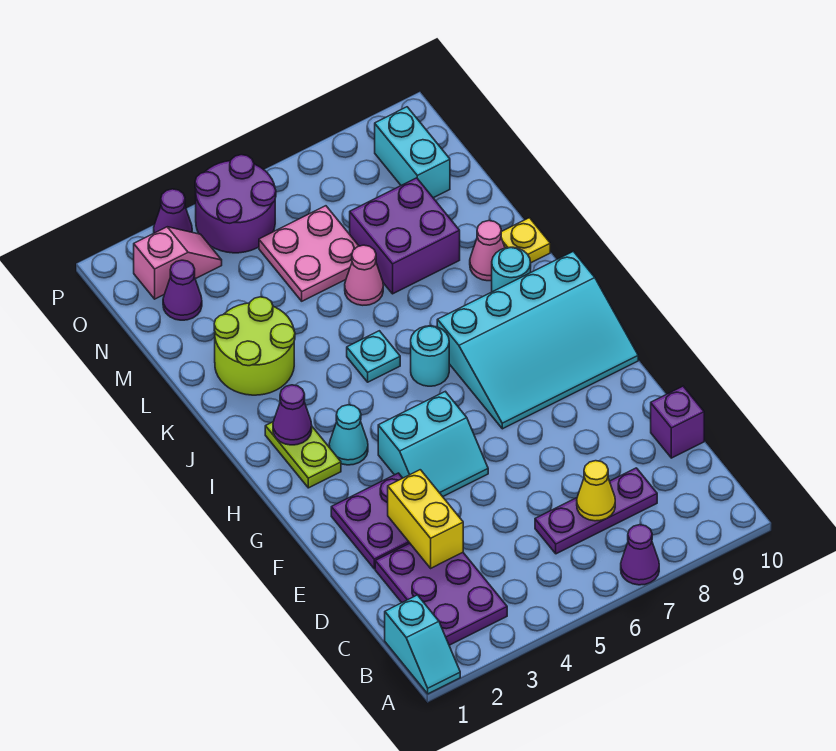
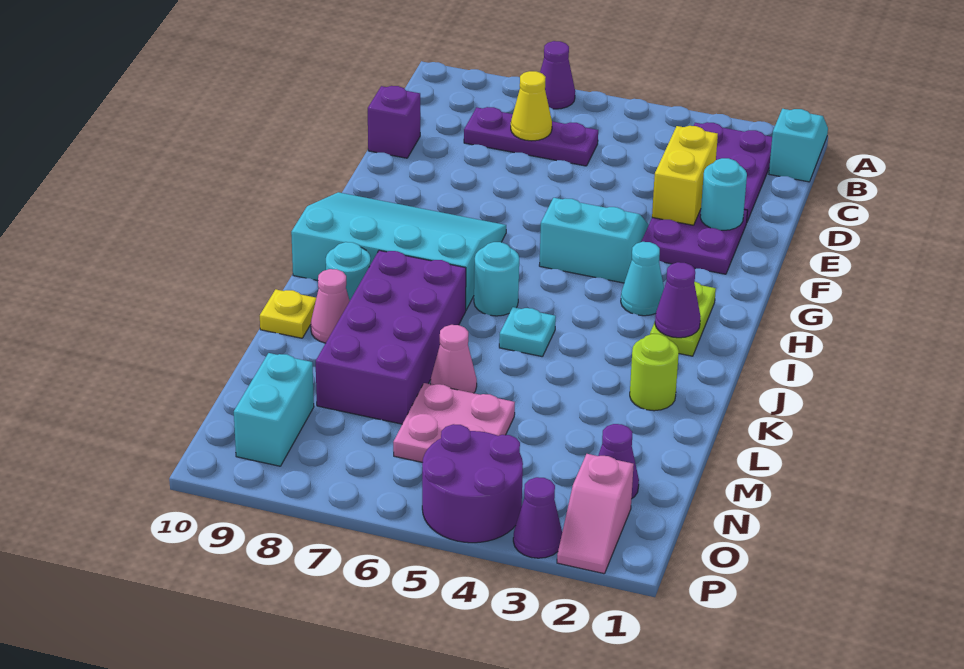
none -> cyan 1x1 round brick [700,158,747,230]
lime 2x2 round brick [214,297,295,395] -> lime 1x1 round brick [630,334,679,411]
purple 2x2 brick [350,178,460,294] -> purple 2x4 brick [316,250,466,424]
pink 1x2 slope [134,227,222,299] -> pink 1x2 slope turned to [557,454,634,574]

